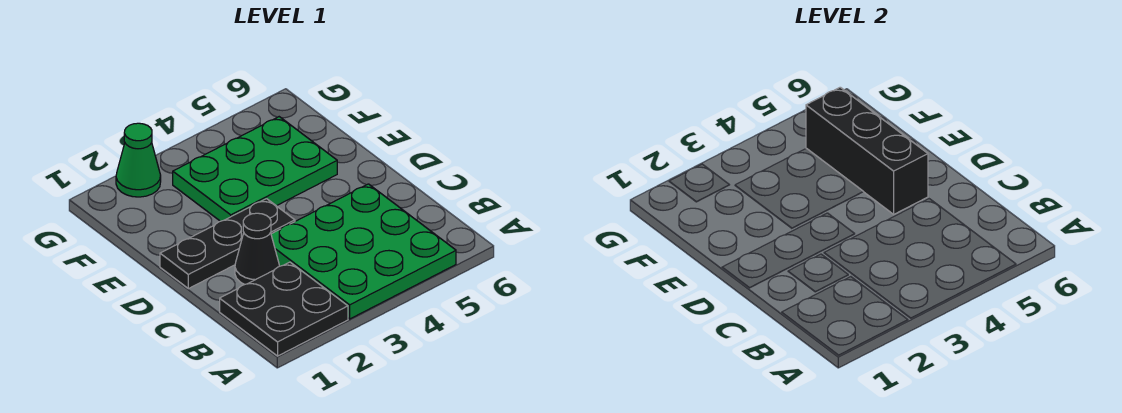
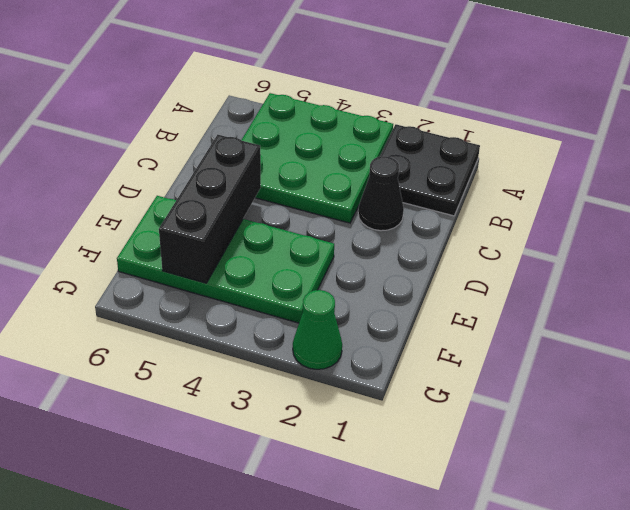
black 1x3 plate [160,199,295,289] -> none
green 2x3 plate [173,117,337,221] -> green 2x4 plate [117,196,334,323]

